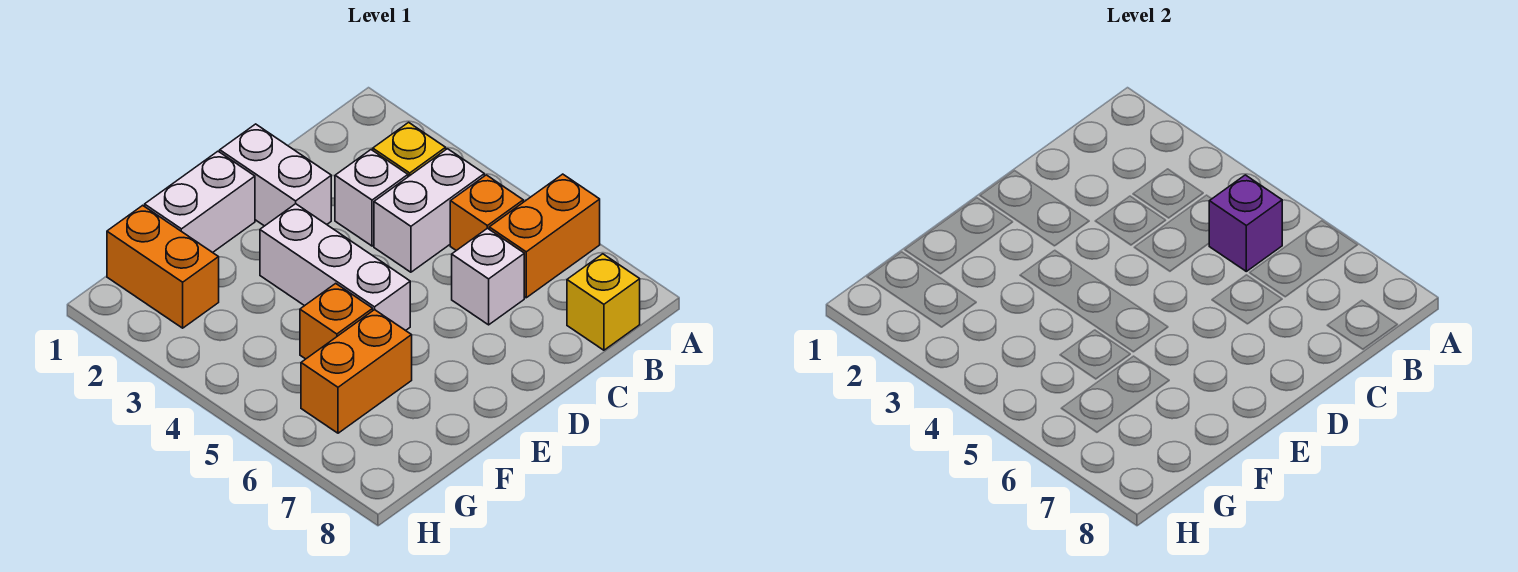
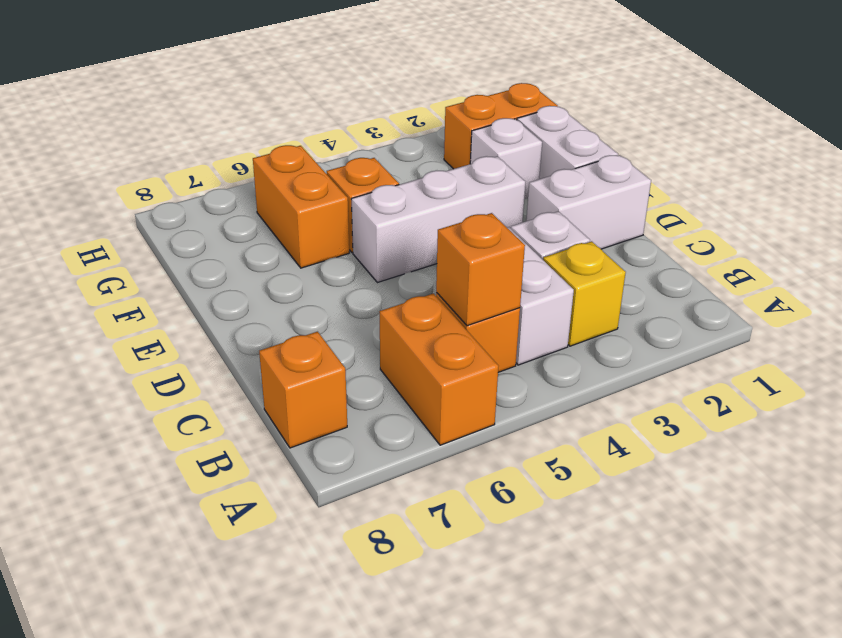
purple 1x1 brick [1209,175,1282,271] -> orange 1x1 brick [436,213,525,326]
yellow 1x1 brick [567,254,640,350] -> orange 1x1 brick [259,332,347,448]
white 1x1 brick [452,228,524,325] -> white 1x1 brick moved to [470,118,542,199]

